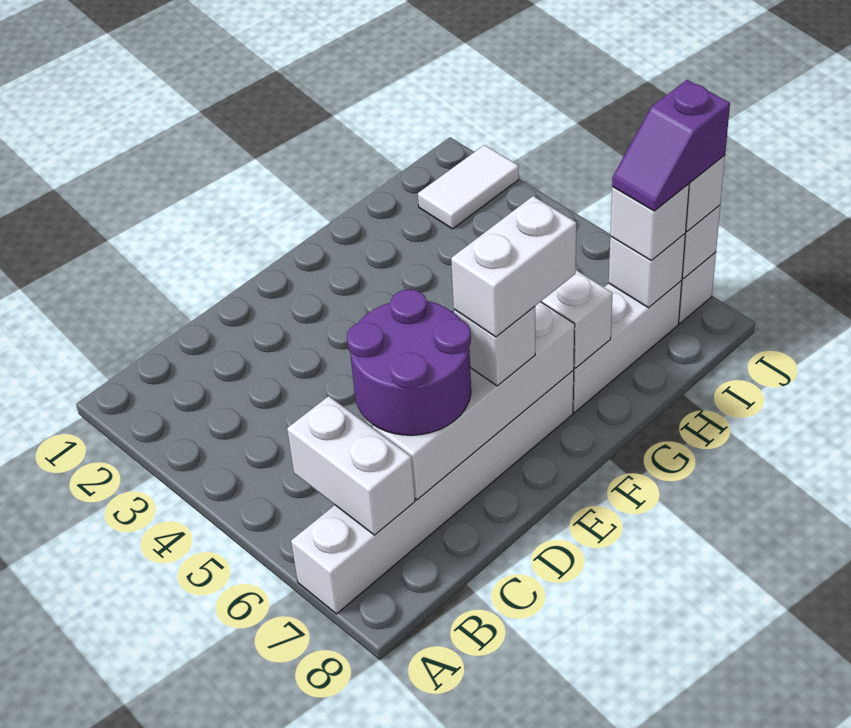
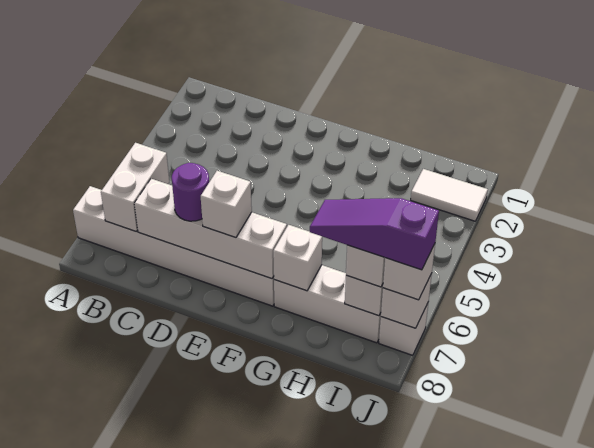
purple 2x2 round brick [347,289,471,435] -> purple 1x1 round brick [172,163,209,221]
white 1x2 brick [451,196,576,337] -> none
purple 1x2 slope [612,80,730,211] -> purple 1x3 slope [310,198,439,270]

